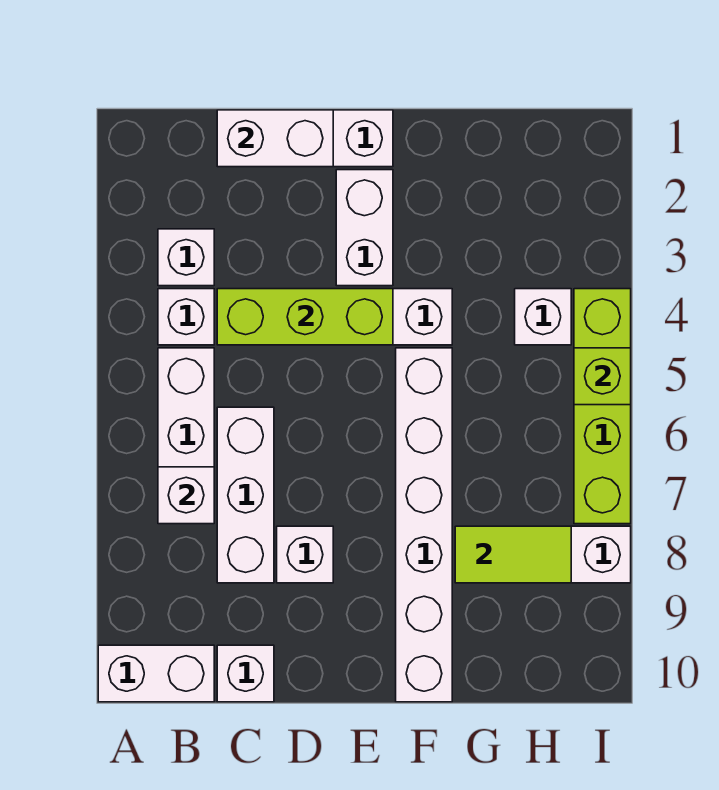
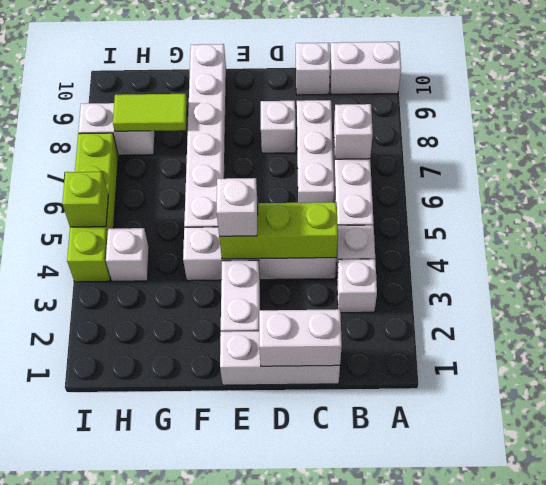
none -> white 1x1 brick [216,178,258,236]

